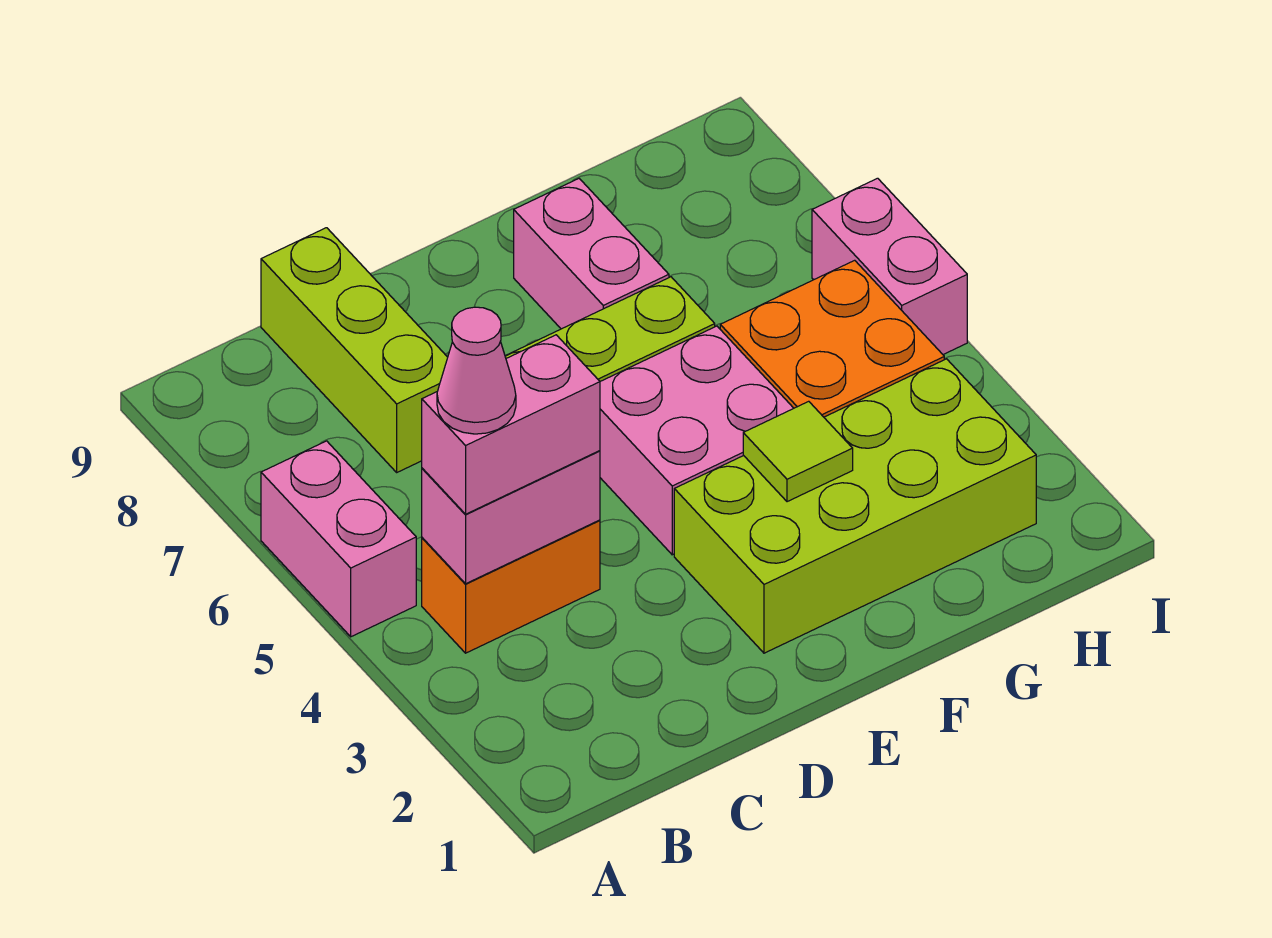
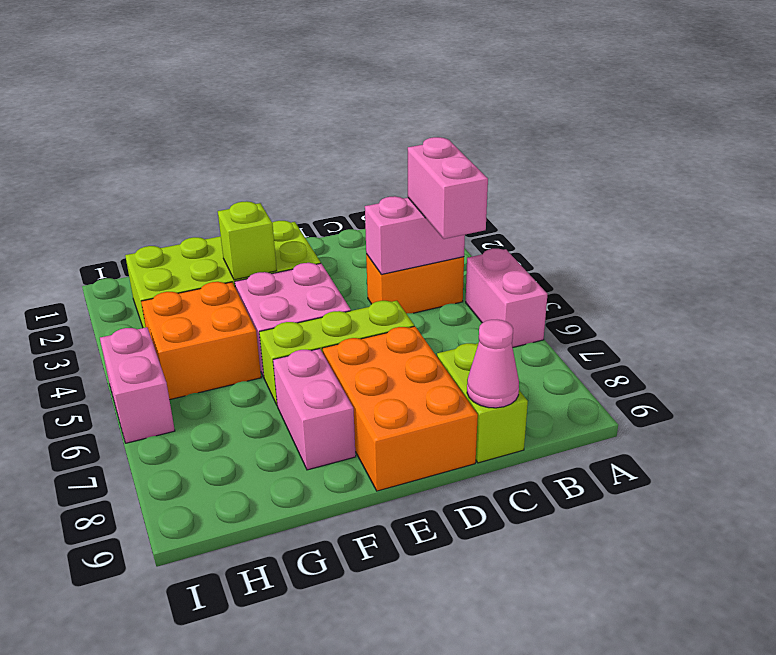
pink 1x2 brick [422,335,600,514] -> pink 1x2 brick turned to [408,137,488,239]
pink 1x1 cone [437,307,516,434] -> pink 1x1 cone moved to [467,320,519,408]
lime 1x3 brick [261,228,448,472] -> lime 1x2 brick [437,343,528,463]
none -> orange 2x3 brick [323,326,478,491]
lime 1x1 tile [743,401,853,502] -> lime 1x1 brick [218,201,277,280]

